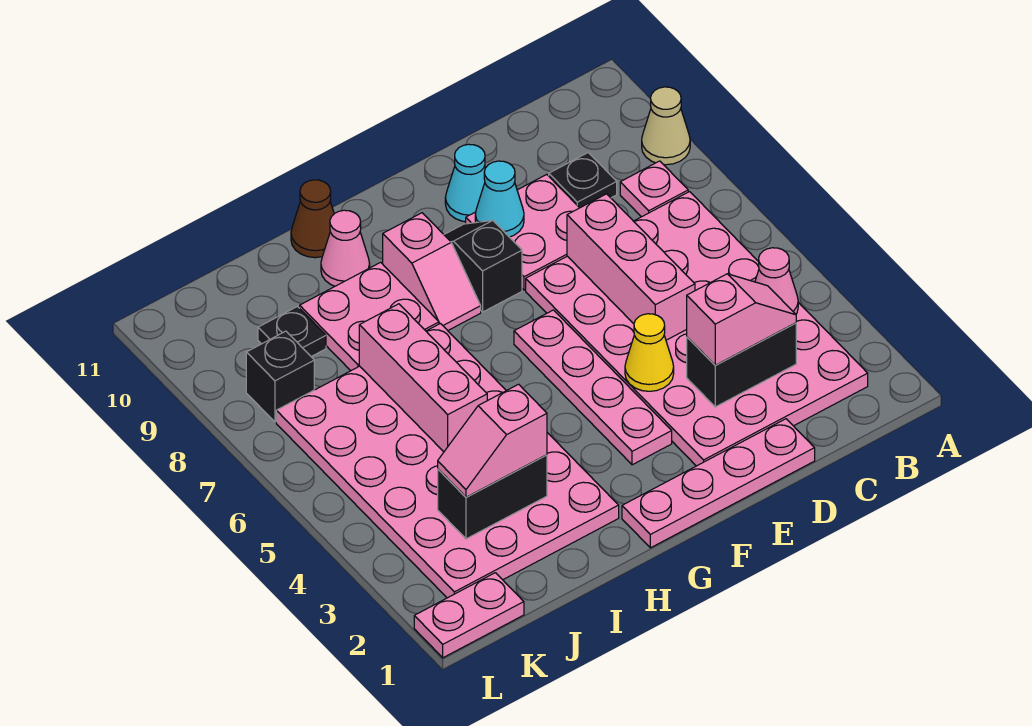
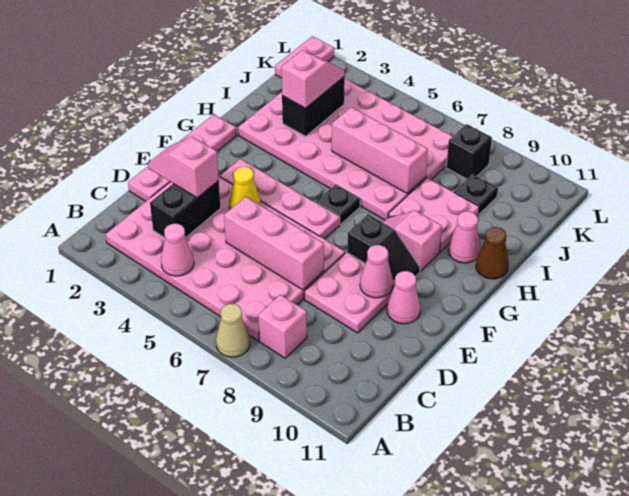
tan 1x1 cone [642,87,690,165] -> tan 1x1 cone moved to [216,304,250,357]
pink 1x1 plate [620,161,688,217] -> pink 1x1 brick [258,295,307,358]
pink 1x2 slope [687,274,796,365] -> pink 1x2 slope turned to [148,137,219,198]
black 1x1 plate [549,153,617,208] -> black 1x1 plate moved to [316,184,360,225]
cyan 1x1 cone [475,161,524,237] -> pink 1x1 cone [360,245,393,298]
cyan 1x1 cone [445,144,485,222] -> pink 1x1 cone [387,271,421,324]

